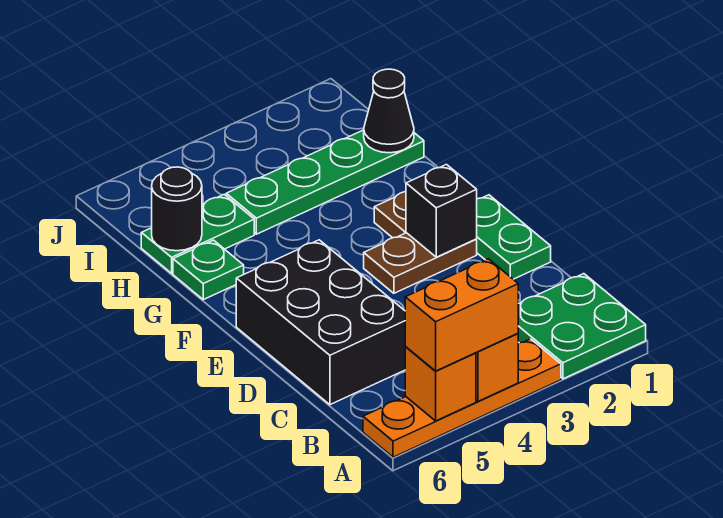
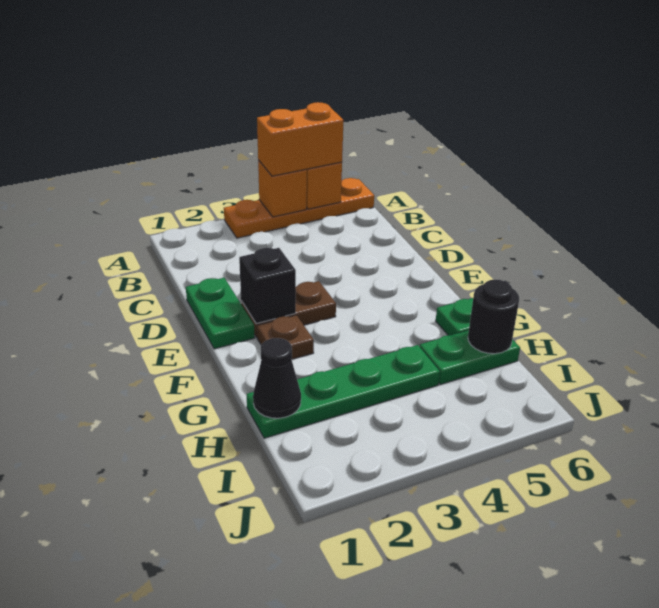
green 2x2 plate [518,274,646,379] -> none
black 2x3 brick [236,240,406,405] -> none

